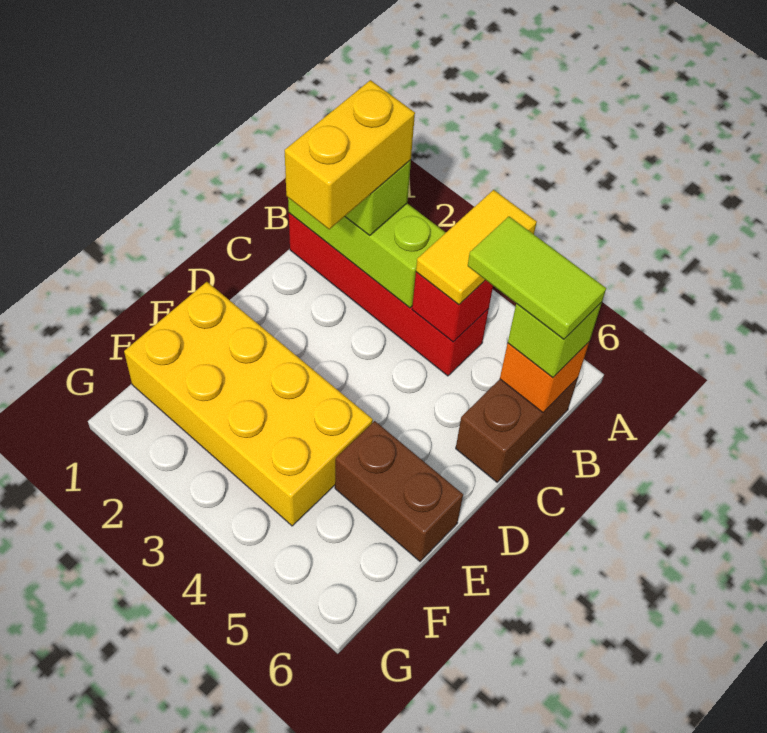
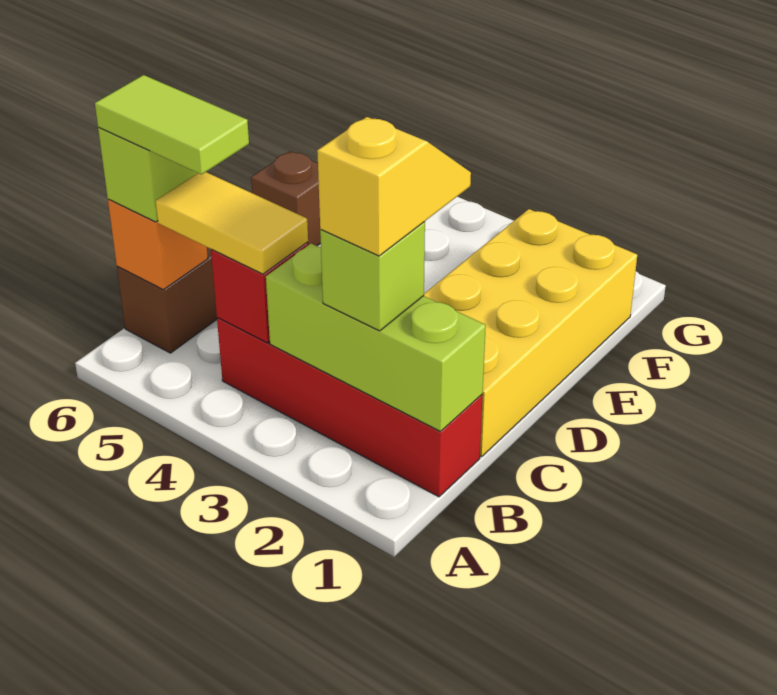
yellow 1x2 tile [416,190,537,305] -> yellow 1x2 tile turned to [156,172,308,274]
yellow 1x2 brick [285,80,415,229] -> yellow 1x2 slope [317,117,471,256]
yellow 2x4 brick [124,282,373,526] -> yellow 2x4 brick turned to [424,209,637,457]
brown 1x2 brick [335,421,463,561] -> brown 1x1 brick [251,151,321,246]

